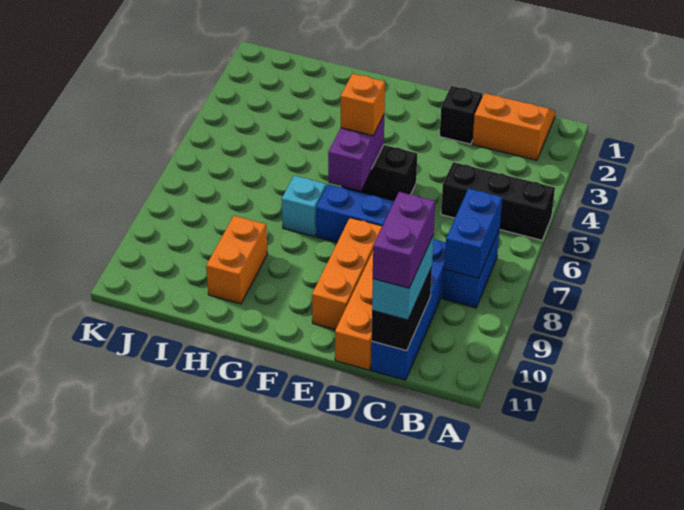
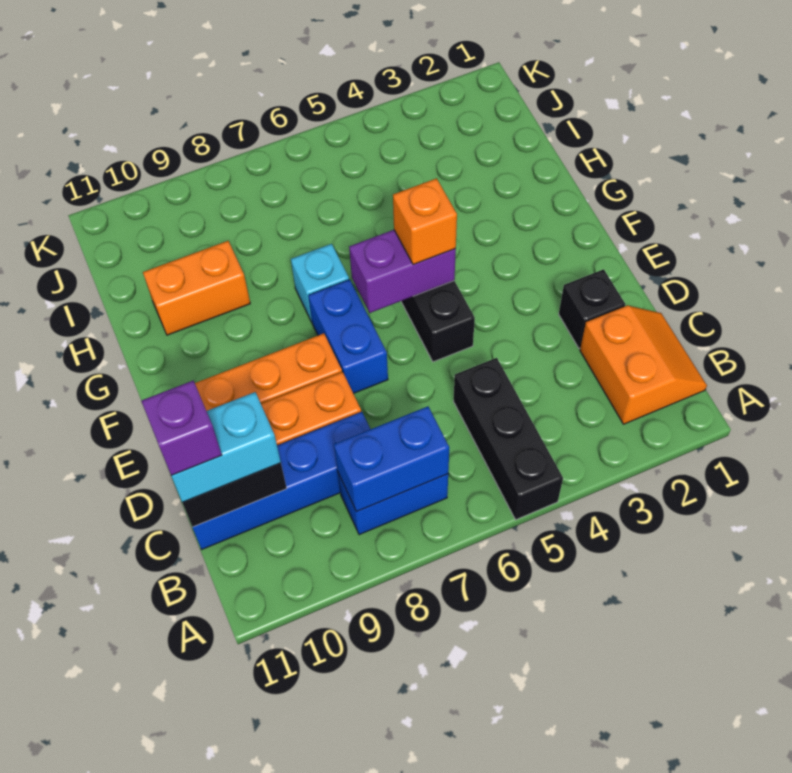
purple 1x2 brick [373,192,435,288] -> purple 1x1 brick [141,381,222,476]

